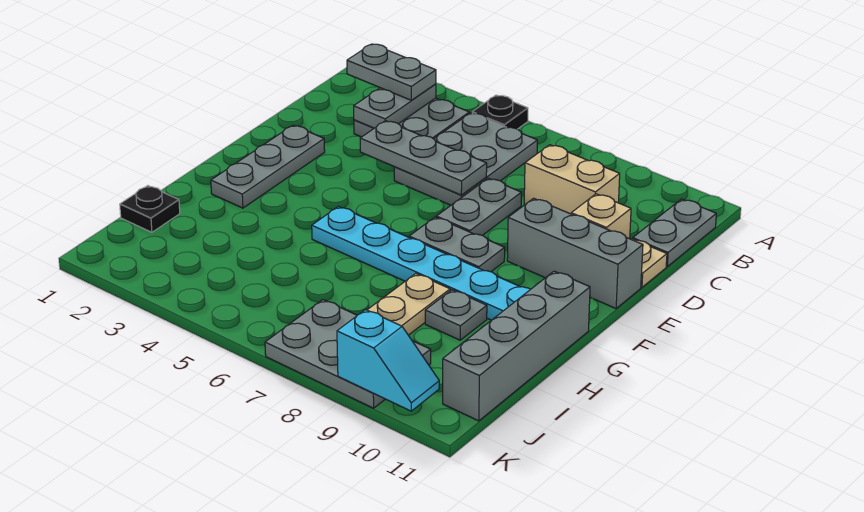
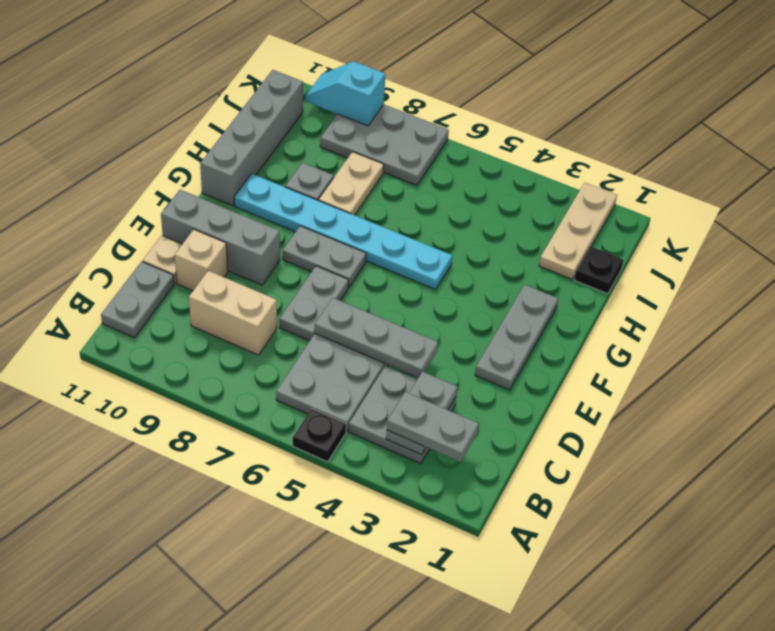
none -> tan 1x3 plate [539,183,617,279]

